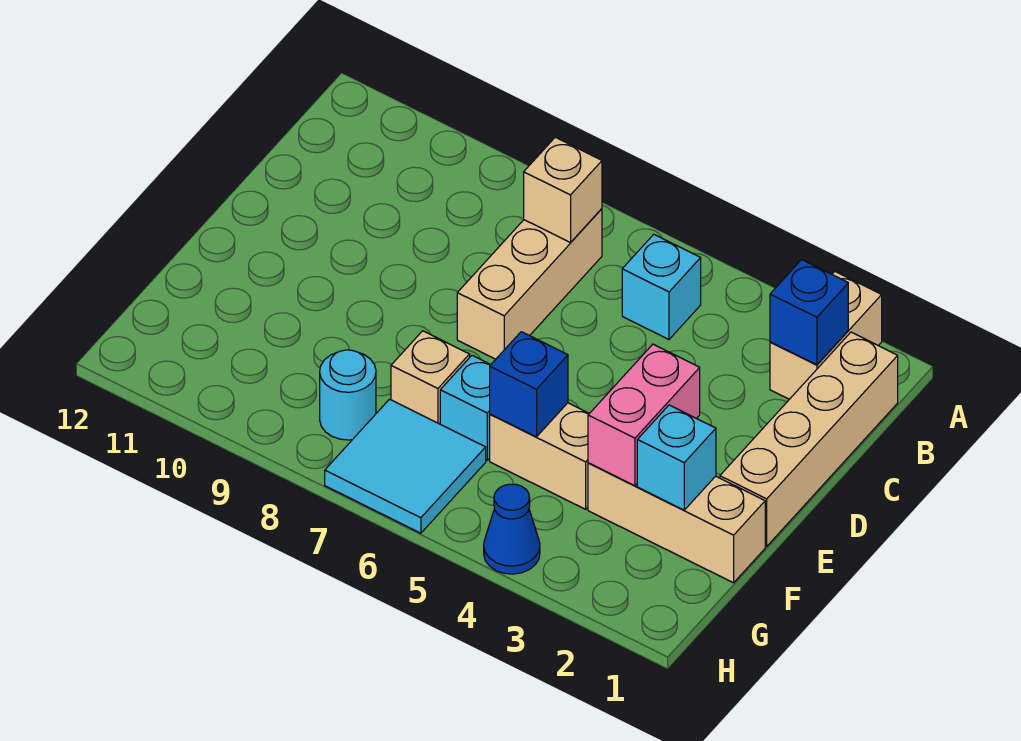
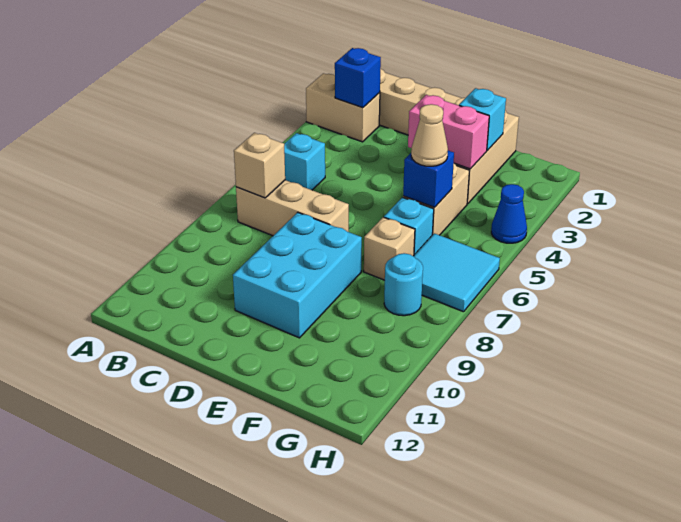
none -> cyan 2x3 brick [233,212,362,338]
none -> tan 1x1 cone [411,104,448,166]

